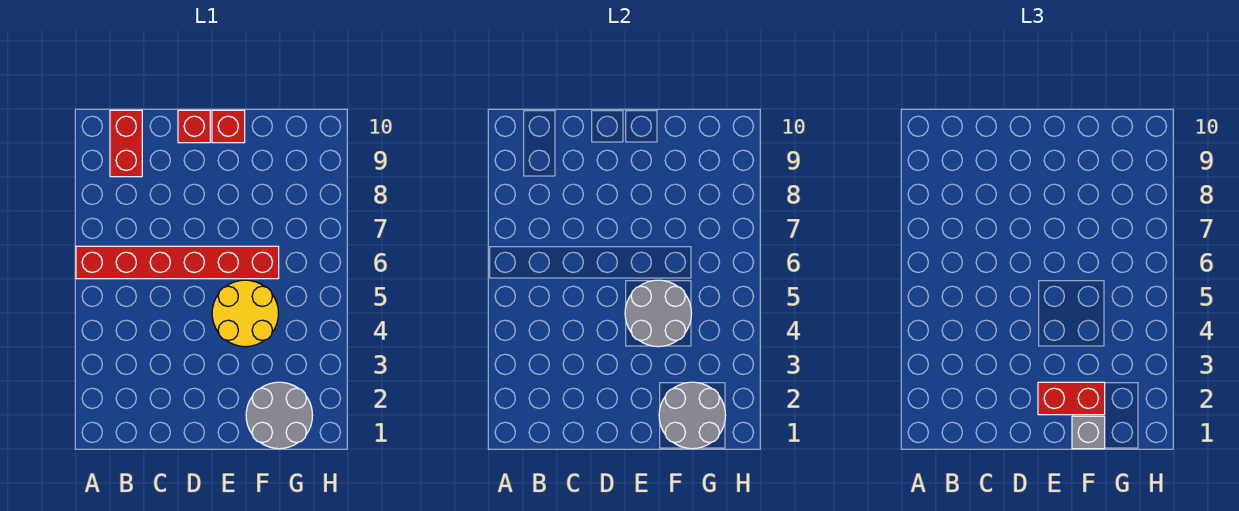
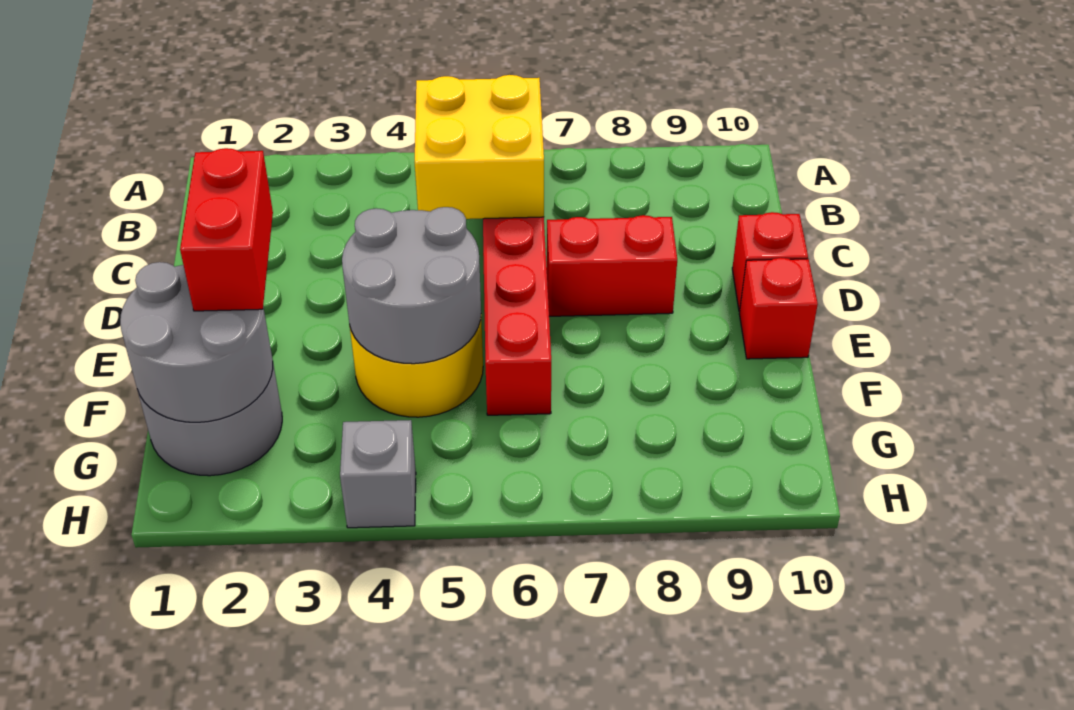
none -> yellow 2x2 brick [415,75,544,219]
red 1x2 brick [110,110,142,177] -> red 1x2 brick moved to [547,215,677,316]
grey 1x1 brick [1072,416,1105,449] -> grey 1x1 brick moved to [340,420,416,528]

